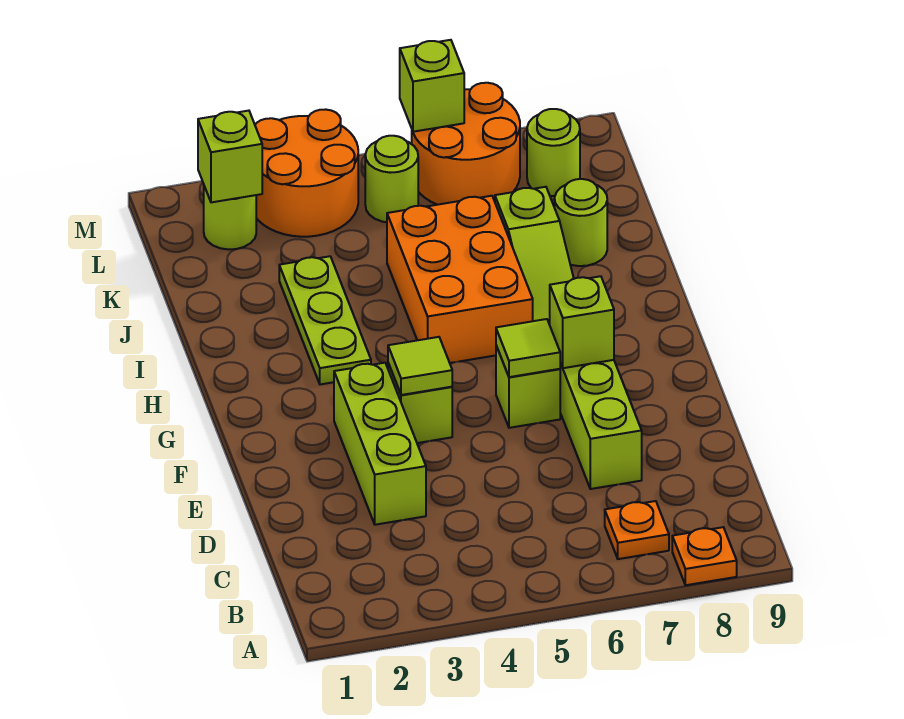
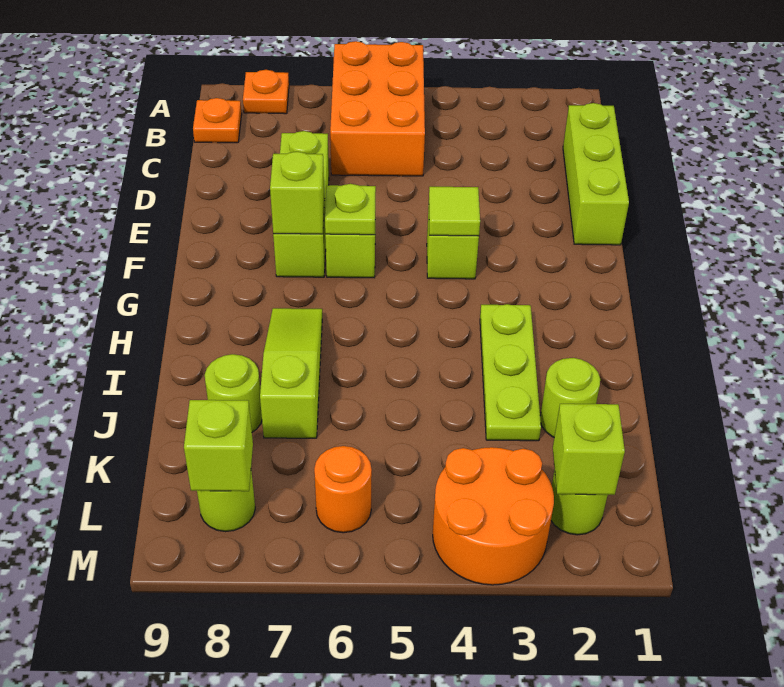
orange 1x1 plate [605,501,669,559] -> orange 1x1 plate moved to [193,98,242,143]
lime 1x3 brick [334,363,426,525] -> lime 1x3 brick moved to [563,103,629,245]
lime 1x1 tile [496,319,560,377] -> lime 1x1 plate [325,184,376,235]
orange 2x3 brick [387,196,533,363] -> orange 2x3 brick moved to [330,41,425,176]
lime 1x1 round brick [365,136,418,222] -> lime 1x1 round brick moved to [540,358,600,437]
orange 2x2 round brick [412,83,520,205] -> orange 1x1 round brick [314,446,372,533]
lime 1x1 brick [400,40,464,132] -> lime 1x1 brick moved to [184,400,253,491]

